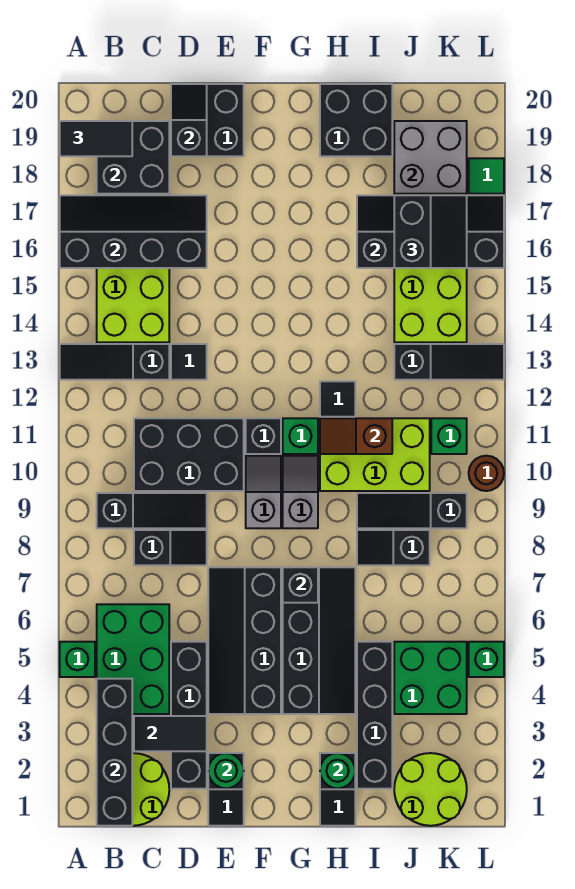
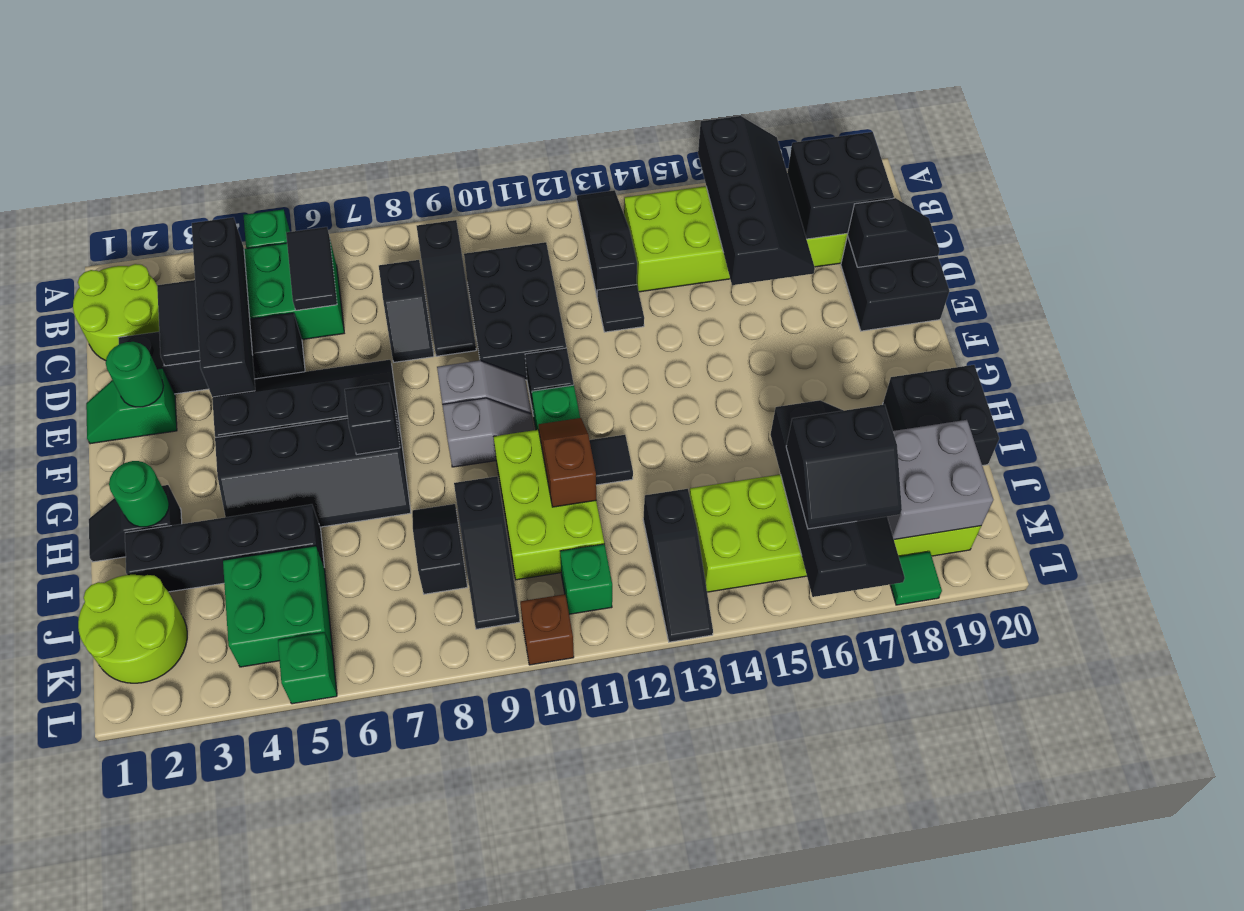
black 1x2 tile [60,121,132,156] -> black 1x2 tile moved to [286,227,337,310]
black 1x4 brick [97,679,132,826] -> black 1x4 brick turned to [192,217,255,397]
black 1x2 slope [208,753,244,826] -> green 1x2 slope [86,368,177,444]
black 1x3 slope [357,493,467,528] -> black 1x3 slope turned to [454,476,520,629]
brown 1x1 round brick [469,456,504,491] -> brown 1x1 brick [520,594,574,665]

